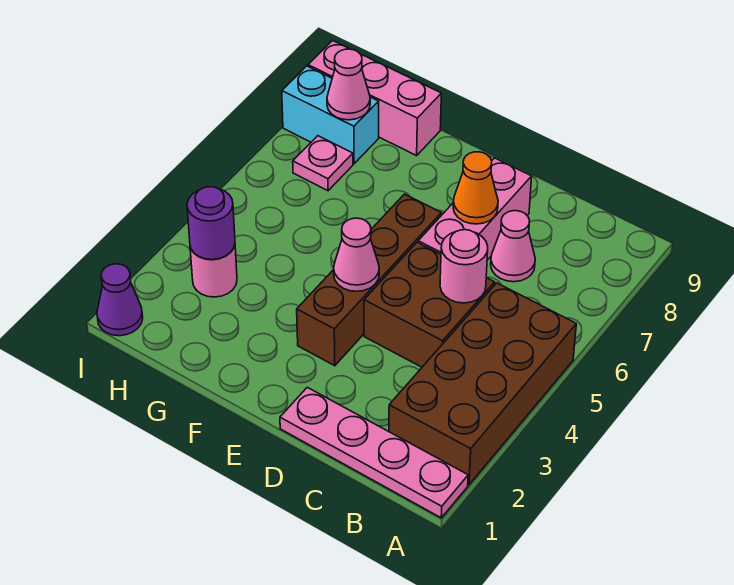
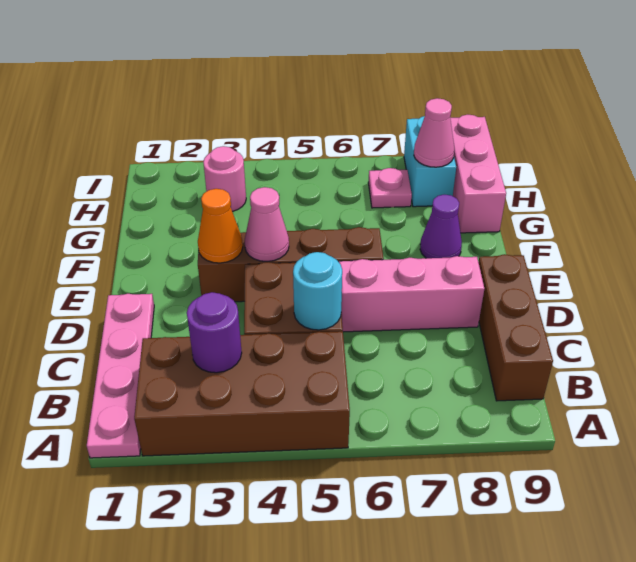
none -> brown 1x3 brick [478,254,553,401]
pink 1x1 round brick [440,230,488,303] -> cyan 1x1 round brick [293,252,342,330]
pink 1x1 cone [491,211,535,282] -> none
orange 1x1 cone [453,152,498,224] -> orange 1x1 cone moved to [198,189,243,263]
purple 1x1 round brick [187,187,235,260] -> purple 1x1 round brick moved to [187,292,242,373]
purple 1x1 cone [97,264,143,336] -> purple 1x1 cone moved to [420,195,462,258]

